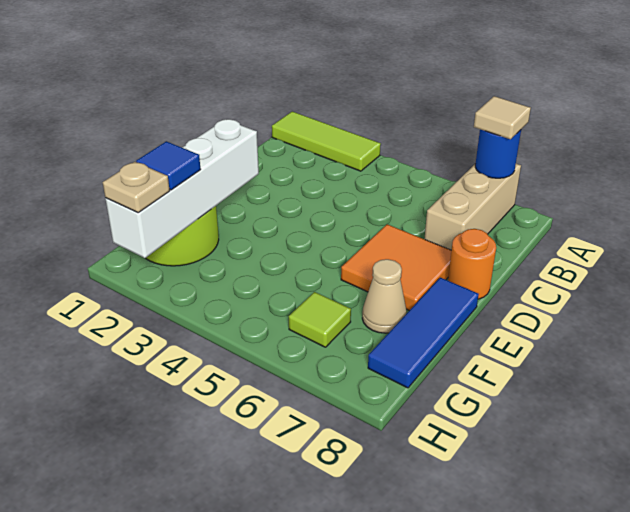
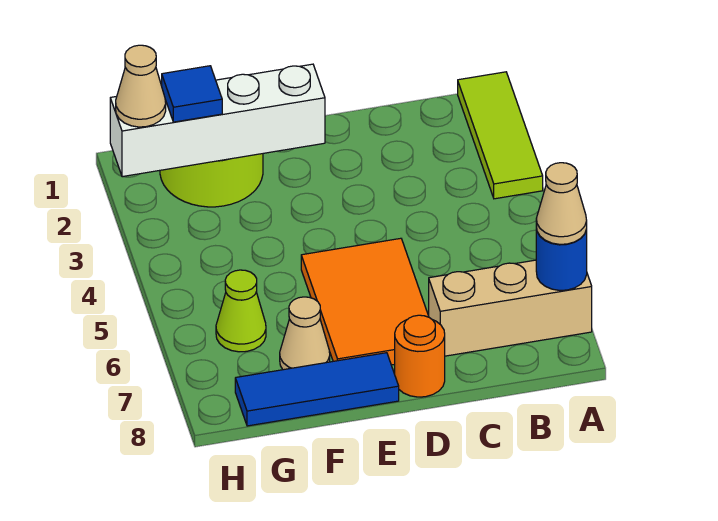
tan 1x1 tile [474,96,531,139] -> tan 1x1 cone [536,163,587,244]
orange 2x2 tile [341,224,452,311] -> orange 2x3 tile [301,238,429,365]
lime 1x1 tile [289,292,351,347] -> lime 1x1 cone [216,270,266,352]
tan 1x1 plate [103,162,170,212] -> tan 1x1 cone [116,45,166,127]

